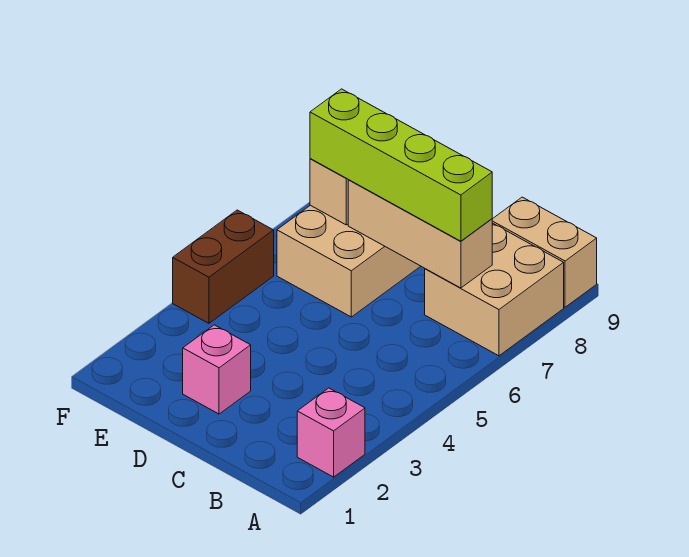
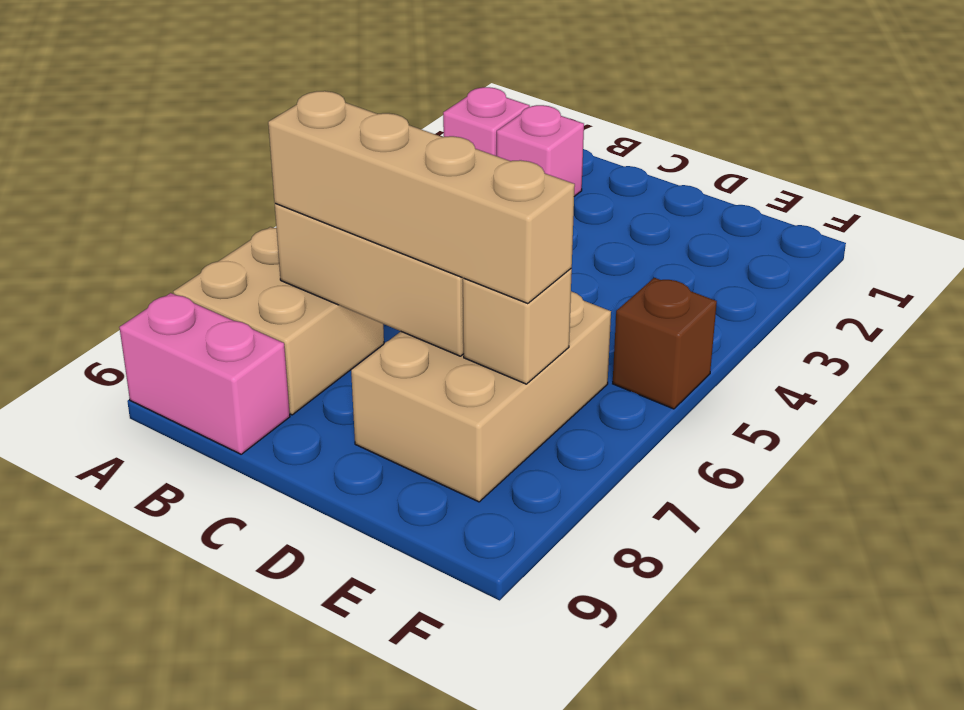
tan 1x2 brick [492,197,597,307] -> pink 1x2 brick [119,293,290,454]
lime 1x4 brick [310,89,492,241] -> tan 1x4 brick [268,91,575,304]
pink 1x1 brick [183,325,251,414] -> pink 1x1 brick moved to [497,105,584,196]
brown 1x2 brick [173,210,274,323] -> brown 1x1 brick [613,278,717,409]

